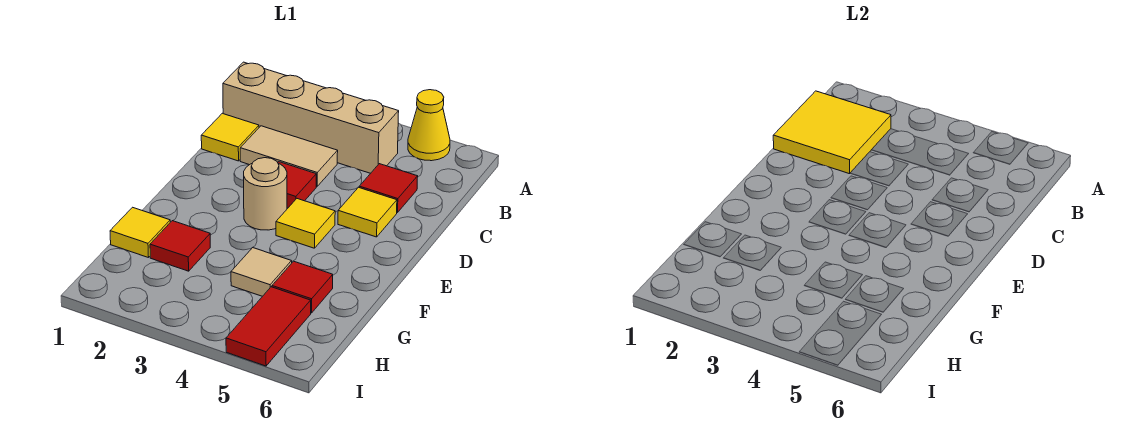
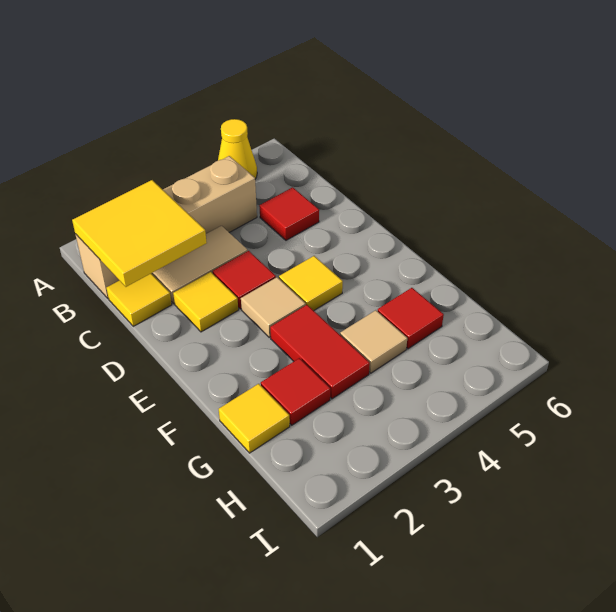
yellow 1x1 tile [338,187,397,237] -> yellow 1x1 tile moved to [173,272,238,332]
tan 1x1 round brick [244,158,287,230] -> tan 1x1 tile [241,277,306,337]
red 1x2 tile [226,287,311,366] -> red 1x2 tile moved to [270,305,370,399]

